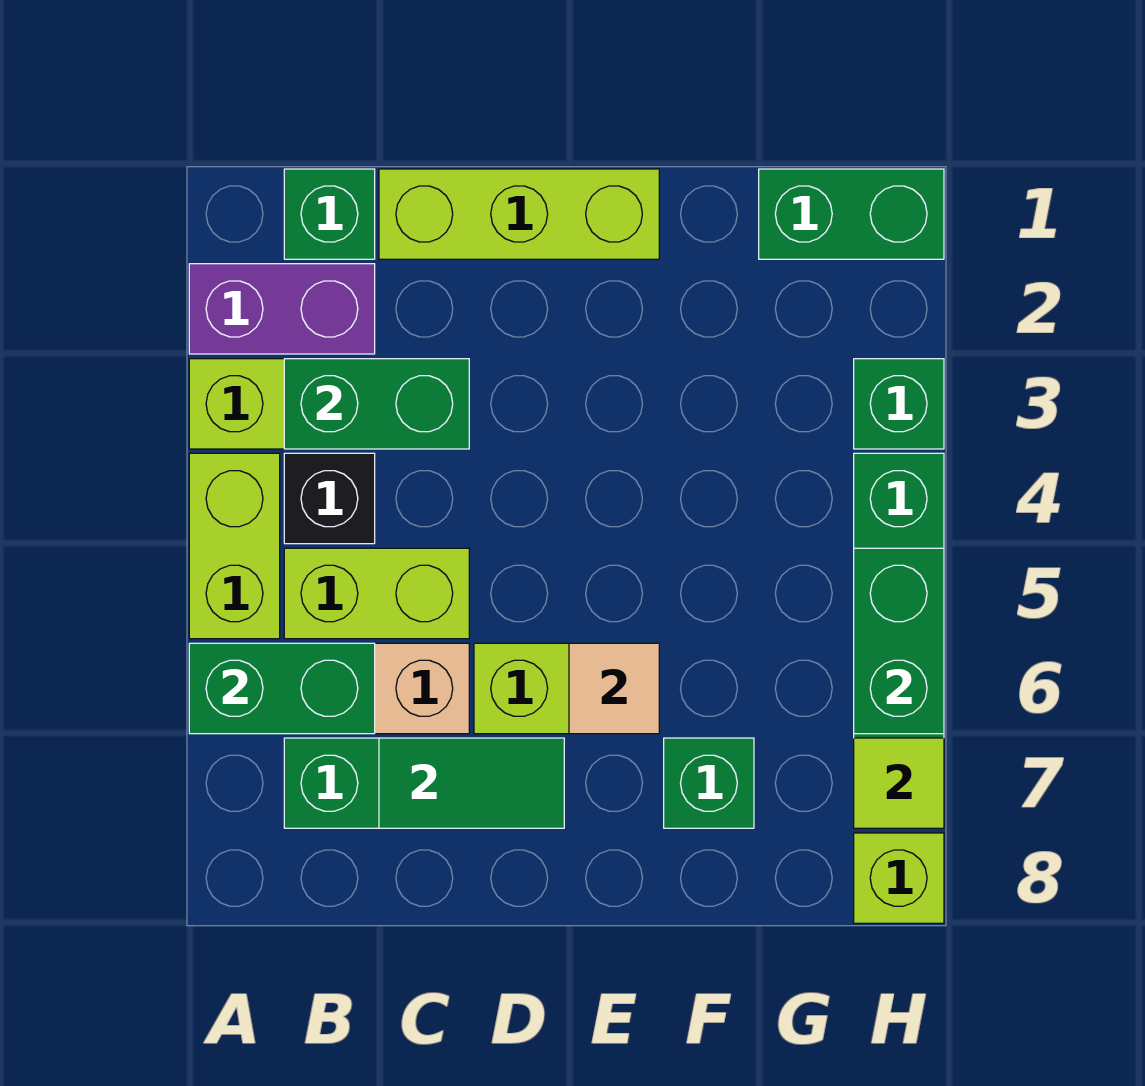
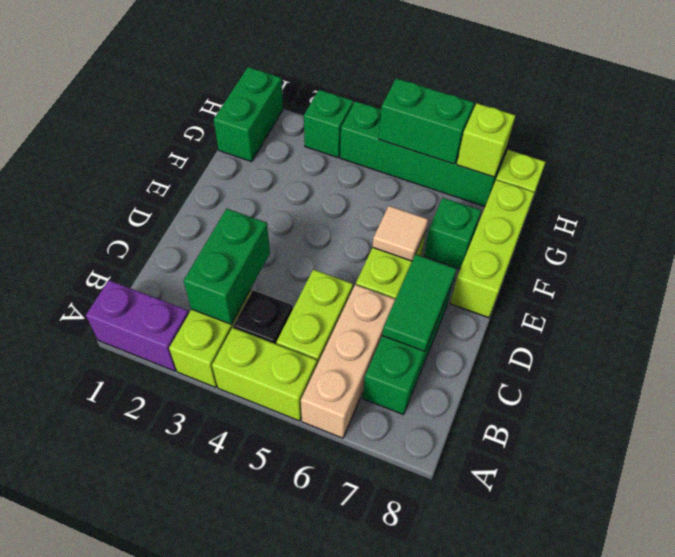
purple 1x2 brick [189,264,375,354] -> purple 1x2 brick turned to [86,280,189,371]
green 1x2 brick [189,643,375,734] -> none
green 1x1 brick [284,169,375,259] -> none
lime 1x3 brick [379,169,659,259] -> lime 1x3 brick moved to [450,180,535,318]
lime 1x1 tile [854,738,944,828] -> lime 1x1 brick [457,103,516,177]

